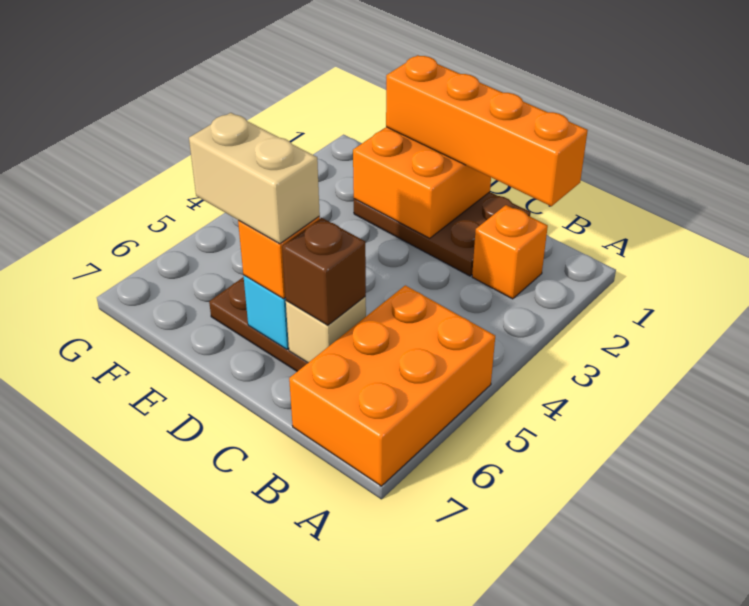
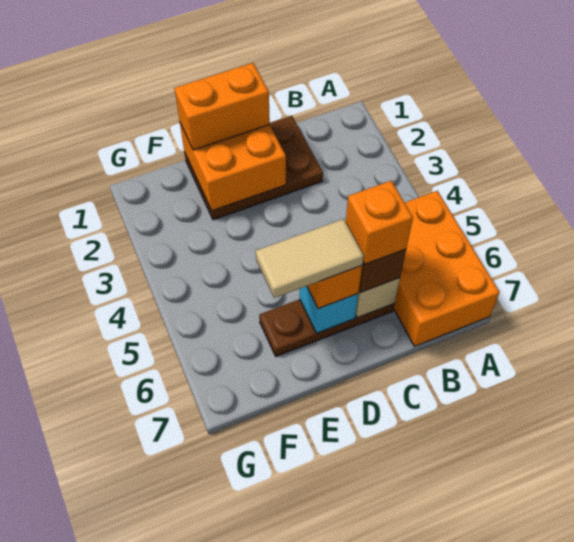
orange 1x4 brick [386,55,588,206] -> orange 1x2 brick [174,63,270,150]
orange 1x1 brick [472,205,548,299] -> orange 1x1 brick moved to [346,181,413,264]
tan 1x2 brick [189,113,320,244] -> tan 1x2 tile [256,219,364,298]

